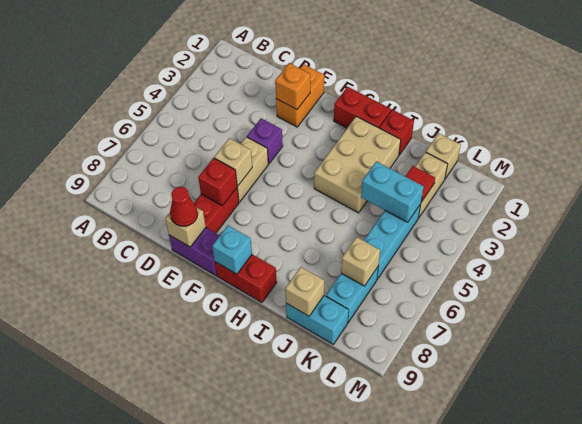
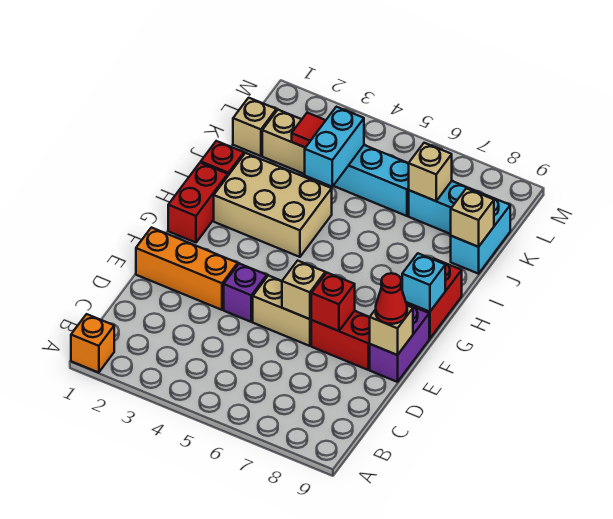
orange 1x2 brick [276,64,324,127] -> orange 1x3 brick [136,228,238,310]
orange 1x1 brick [275,63,310,110] -> orange 1x1 brick moved to [71,314,114,373]

